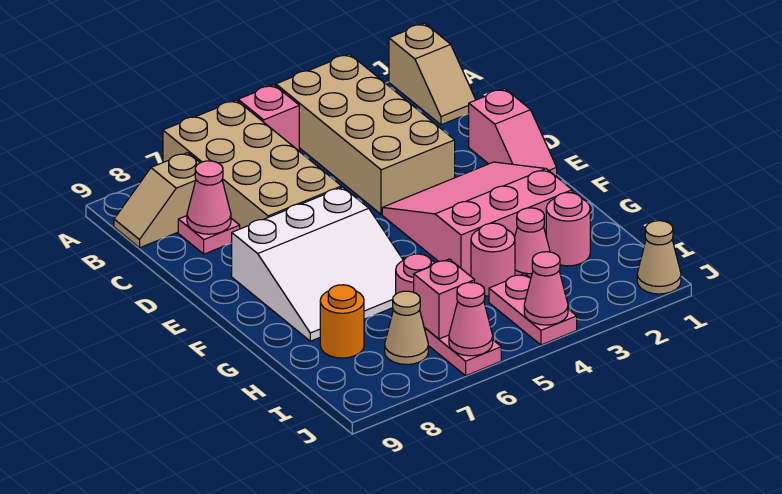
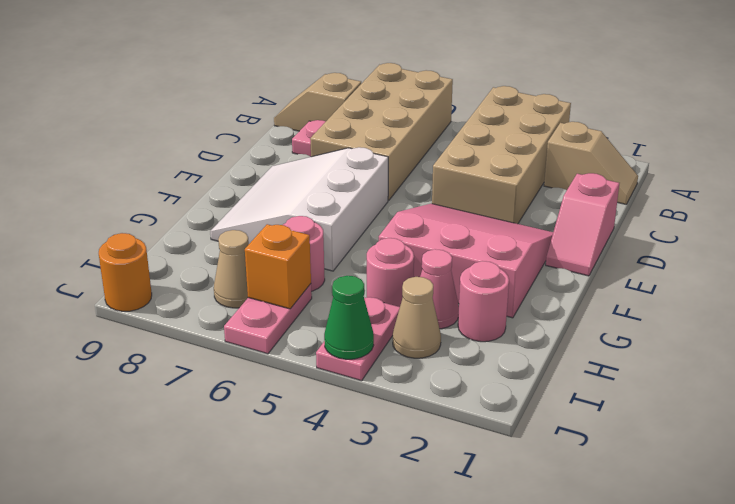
tan 1x2 slope [389,23,476,125] -> tan 1x2 slope turned to [544,122,638,204]
pink 1x1 brick [238,85,299,150] -> none
pink 1x1 cone [187,161,231,234] -> none
white 3x3 slope [232,187,403,341] -> white 3x3 slope turned to [210,147,388,271]
orange 1x1 round brick [320,285,364,358] -> orange 1x1 round brick moved to [99,233,152,311]
pink 1x1 brick [414,259,475,339] -> orange 1x1 brick [245,224,311,309]
tan 1x1 cone [637,221,681,294] -> tan 1x1 cone moved to [393,277,441,358]
pink 1x1 cone [524,252,568,325] -> green 1x1 cone [324,276,374,359]
pink 1x1 cone [449,283,493,356] -> none

